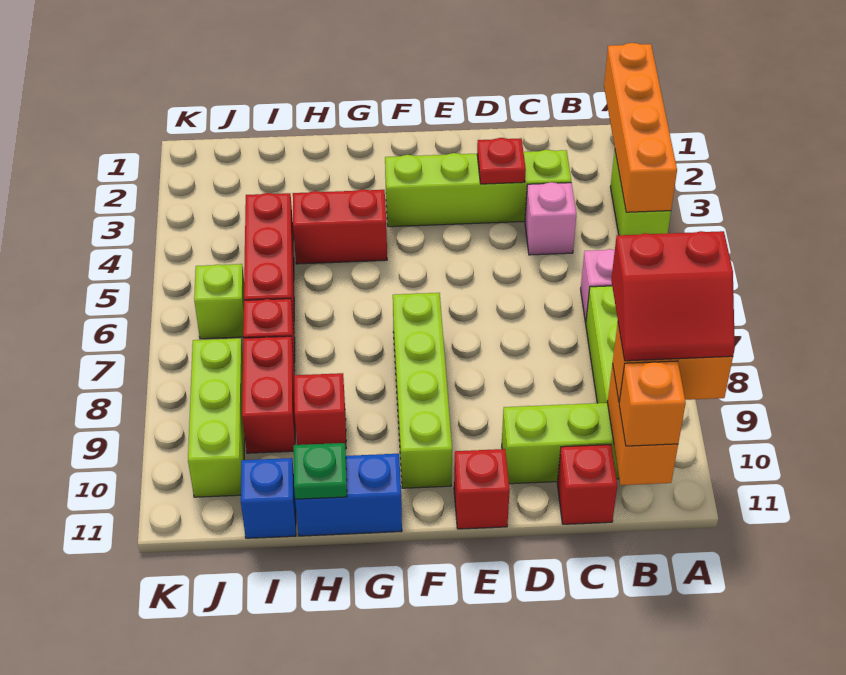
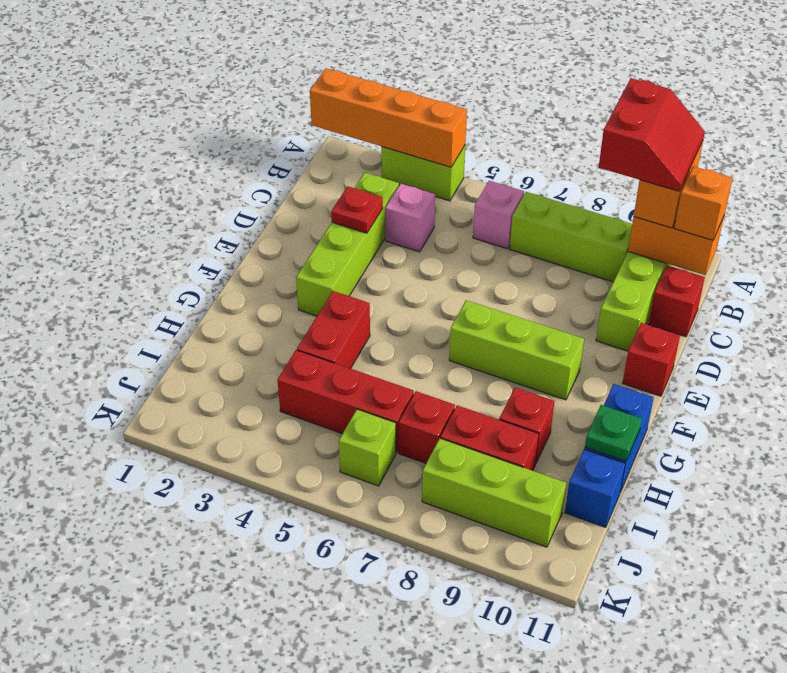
lime 1x4 brick [393,293,452,488] -> lime 1x3 brick [449,300,584,400]

